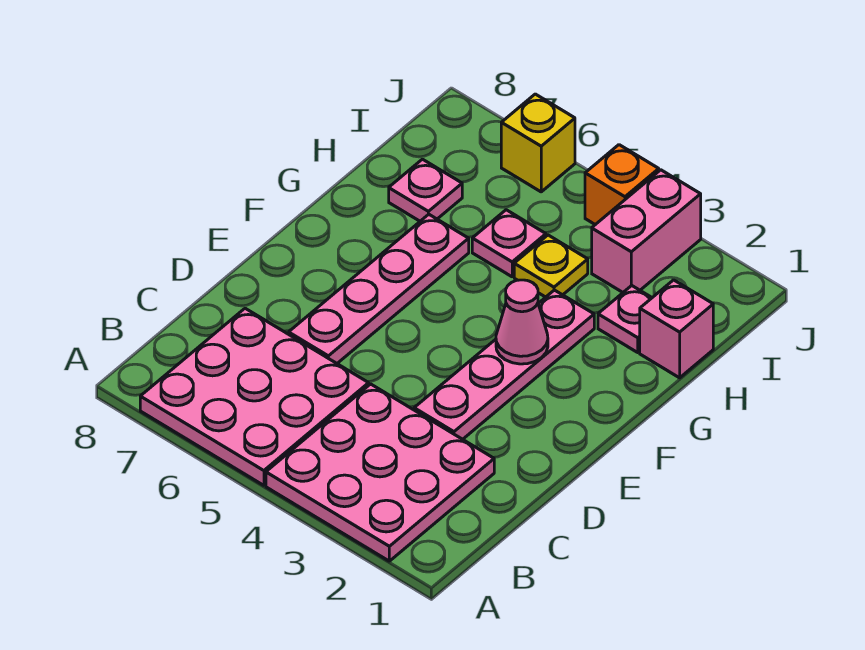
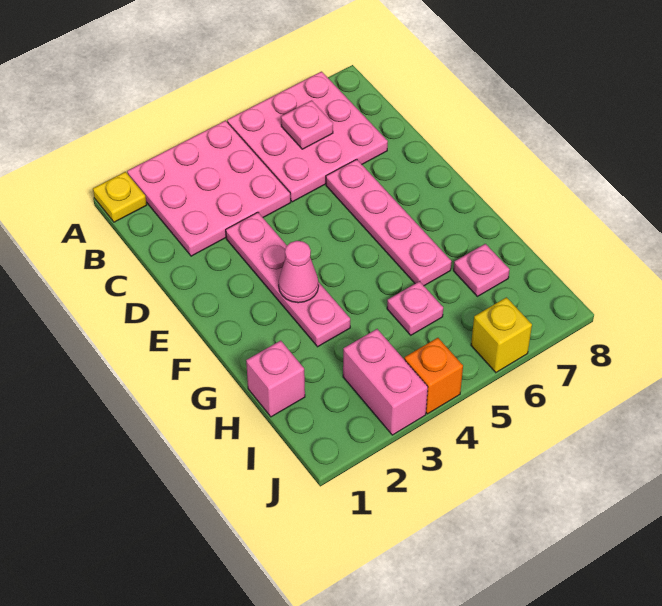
pink 1x1 plate [598,286,652,352] -> pink 1x1 plate moved to [281,100,333,149]
yellow 1x1 plate [514,235,588,297] -> yellow 1x1 plate moved to [93,172,147,222]

